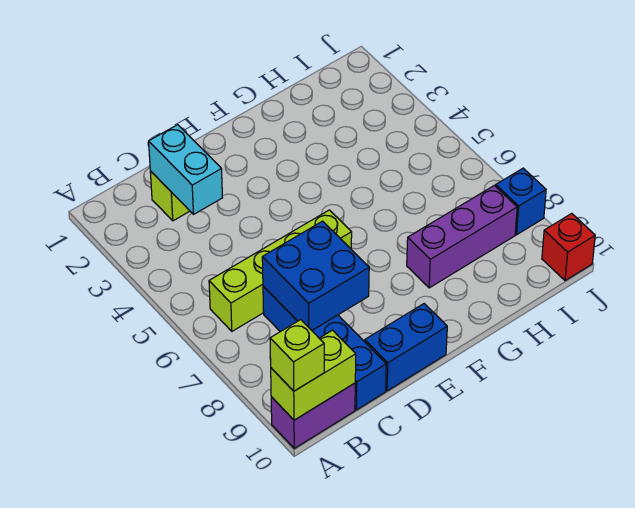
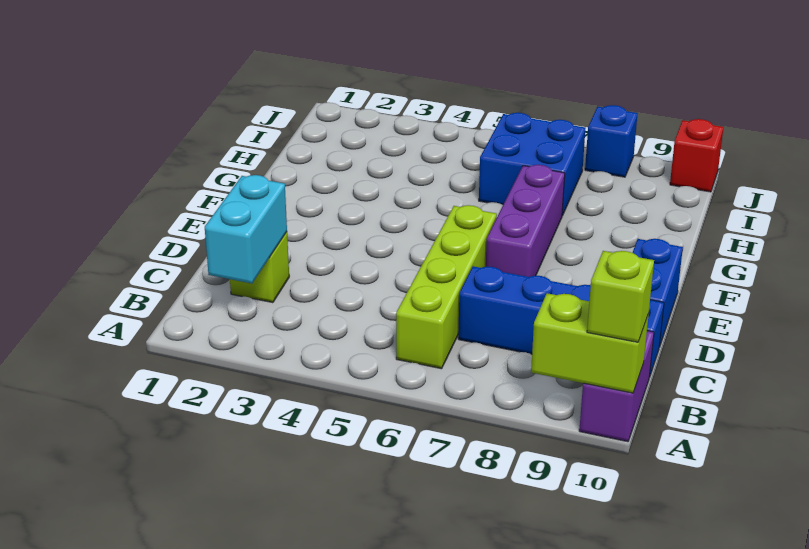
lime 1x2 brick [271,330,356,420] -> lime 1x2 brick turned to [531,293,649,393]
cyan 1x2 brick [149,125,222,214] -> cyan 1x2 brick turned to [205,175,287,283]
blue 2x2 brick [262,221,369,330] -> blue 2x2 brick moved to [479,113,586,216]
purple 1x3 brick [407,186,517,288] -> purple 1x3 brick moved to [486,165,565,277]

